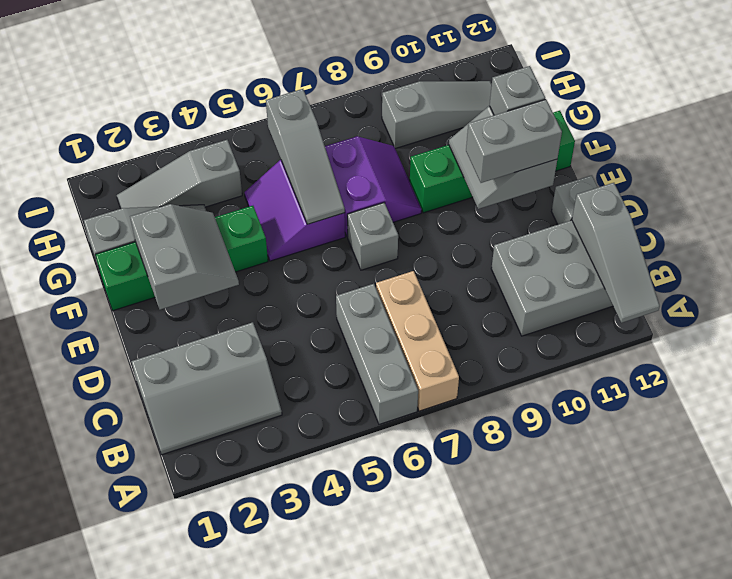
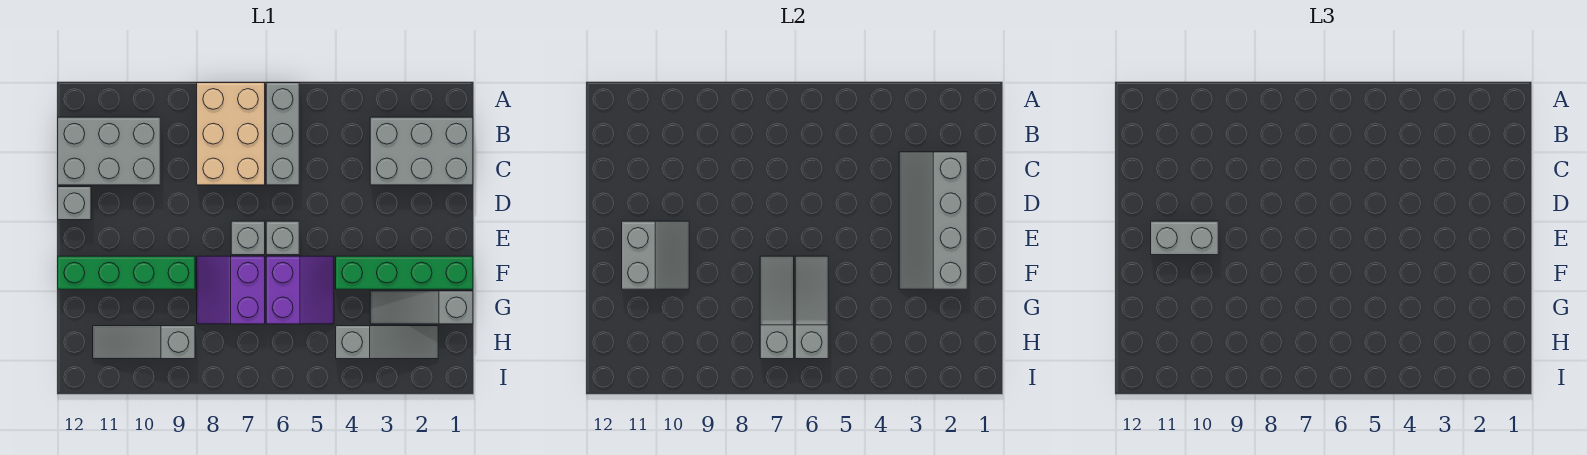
tan 1x3 brick [376,271,459,411] -> tan 2x3 brick [197,83,265,185]
grey 1x3 slope [572,183,660,323] -> grey 1x3 slope moved to [760,256,794,359]
grey 2x3 slope [131,322,282,455] -> grey 2x3 brick [370,117,473,185]
grey 2x2 slope [130,204,239,310] -> grey 2x4 slope [899,152,967,289]
grey 1x1 brick [490,66,545,115] -> grey 1x1 brick moved to [266,221,299,255]

